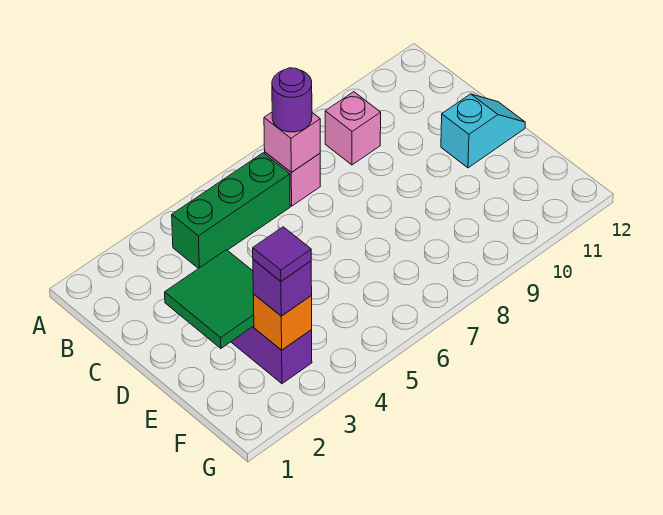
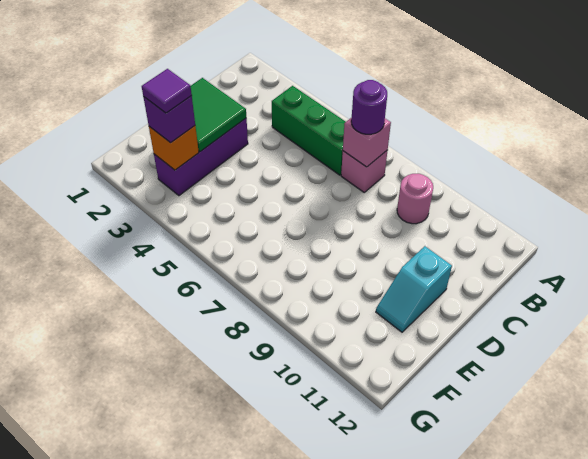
pink 1x1 brick [325,92,381,165] -> pink 1x1 round brick [397,173,433,224]
cyan 1x2 slope [441,94,525,168] -> cyan 1x2 slope turned to [376,246,452,332]

